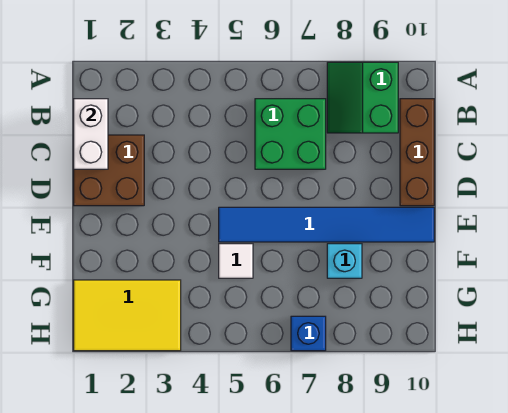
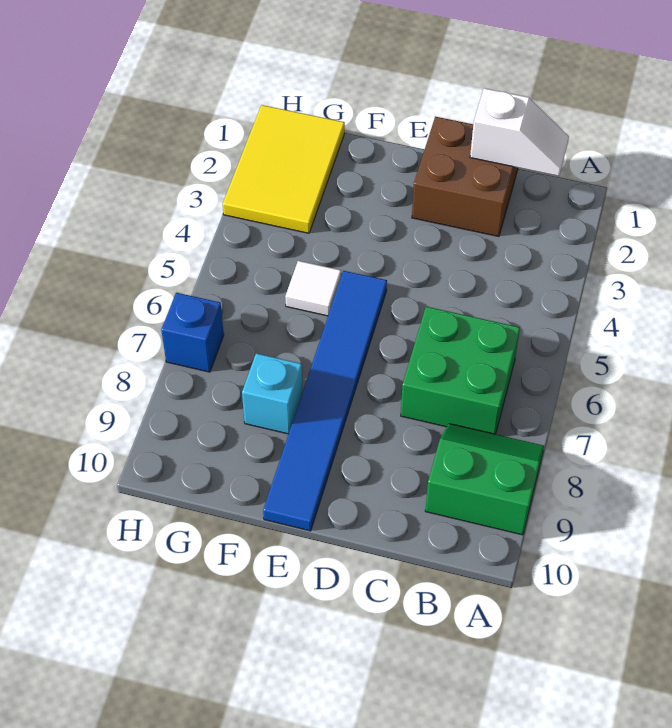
white 1x2 brick [74,99,108,169] -> white 1x2 slope [470,88,569,176]
brown 1x3 brick [400,99,434,206] -> none

